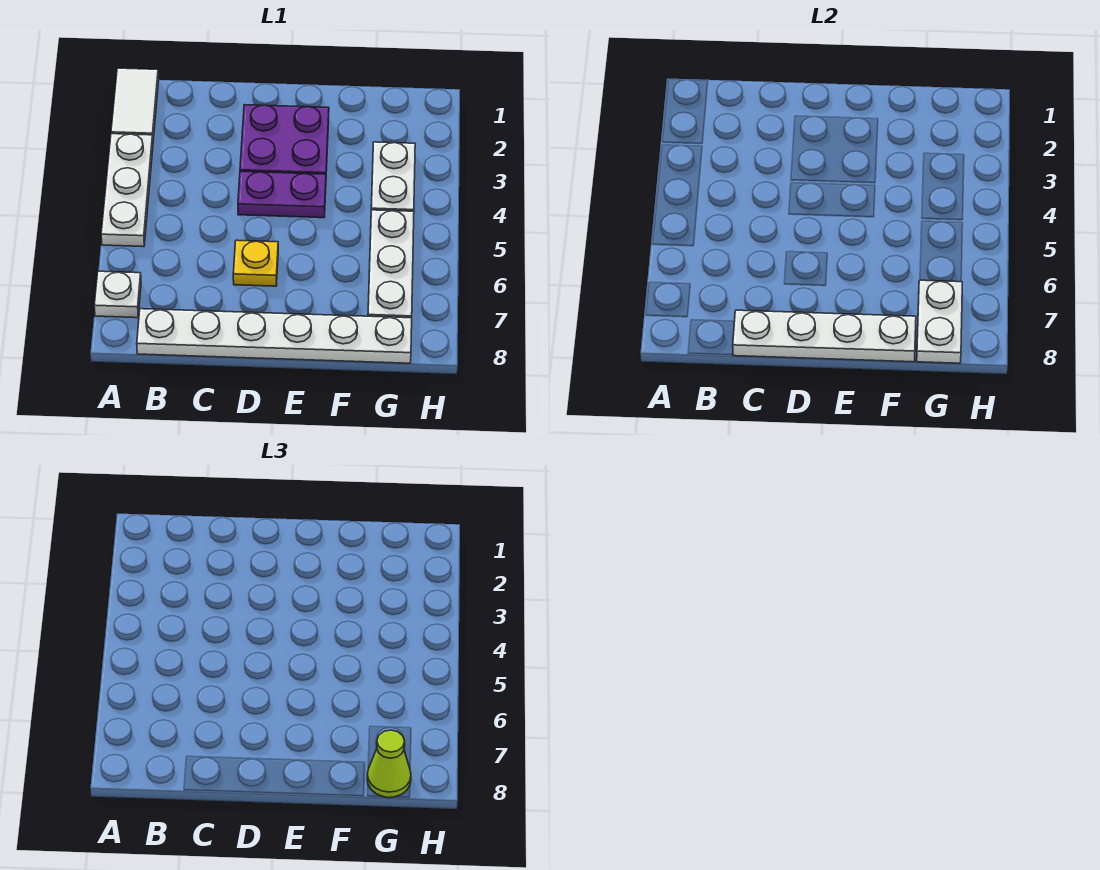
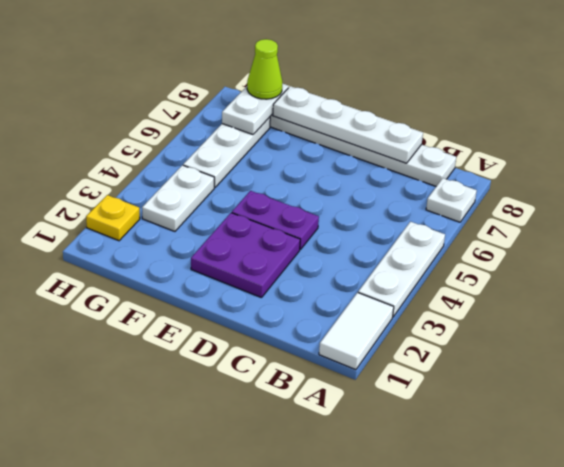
yellow 1x1 plate [233,240,278,286] -> yellow 1x1 plate moved to [86,195,140,241]

